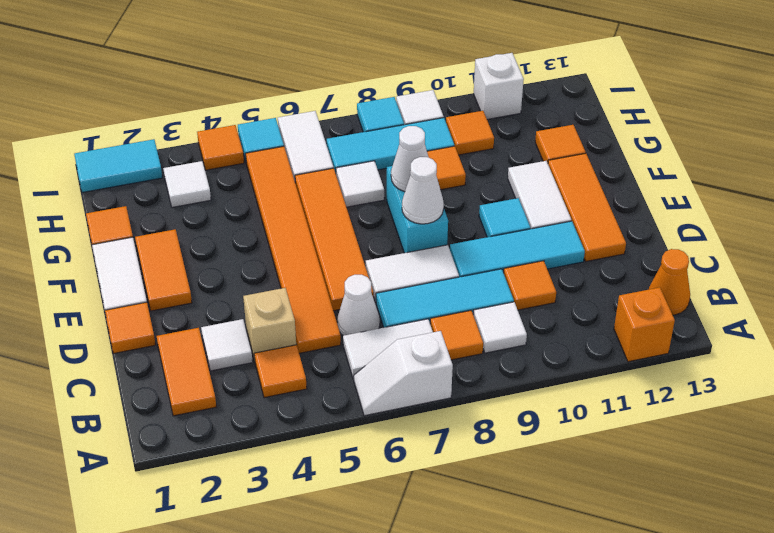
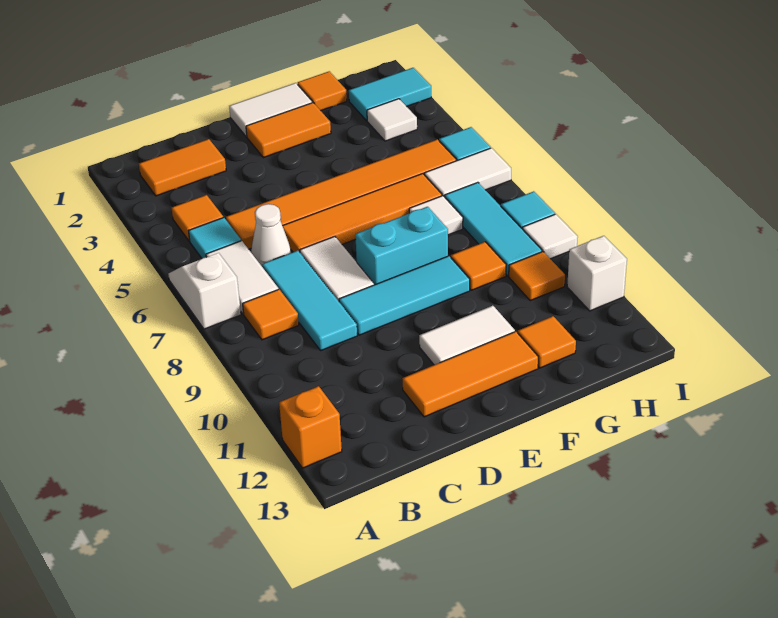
white 1x1 tile [473,302,527,353] -> none
orange 1x1 cone [649,249,690,315] -> none
white 1x1 tile [201,319,253,371] -> none
tan 1x1 brick [243,288,296,361] -> none
orange 1x1 tile [504,261,556,310] -> none
orange 1x1 tile [105,302,156,354] -> none
cyan 1x3 tile [450,221,585,277] -> cyan 1x3 tile turned to [339,256,470,335]
white 1x1 cone [402,157,444,224] -> none
cyan 1x1 tile [479,198,530,237] -> cyan 1x1 tile moved to [189,217,241,258]
white 1x1 cone [391,126,428,192] -> none
cyan 1x2 tile [74,139,162,192] -> cyan 1x2 tile turned to [349,68,431,121]
orange 1x1 tile [197,125,244,170] -> none

